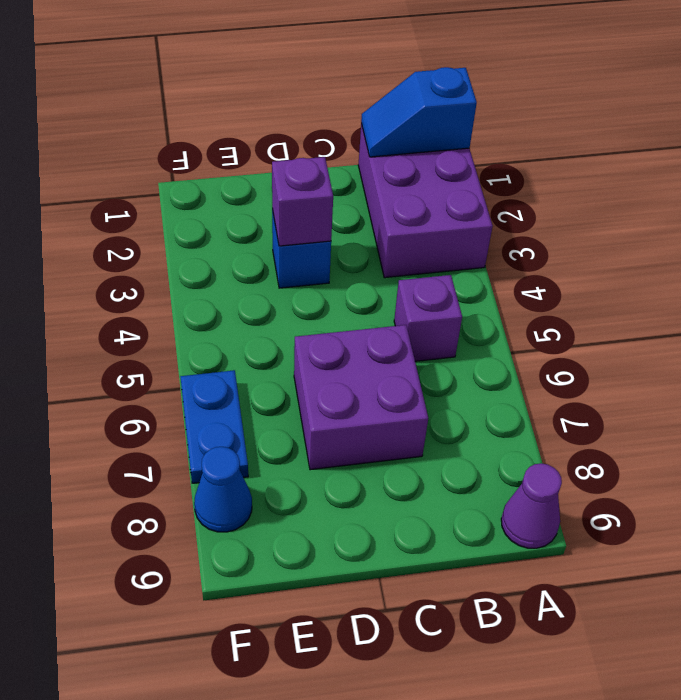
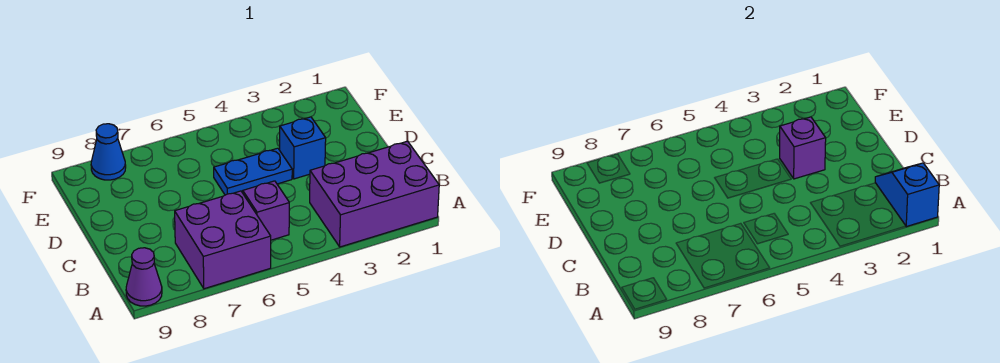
purple 2x2 brick [294,325,428,470] -> purple 2x2 brick moved to [175,191,271,289]
blue 1x2 plate [181,370,248,483] -> blue 1x2 plate moved to [214,148,292,195]

